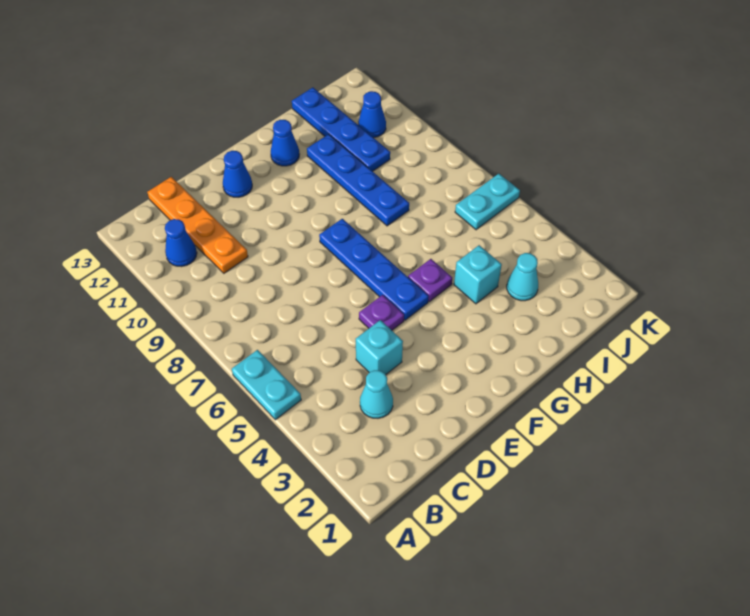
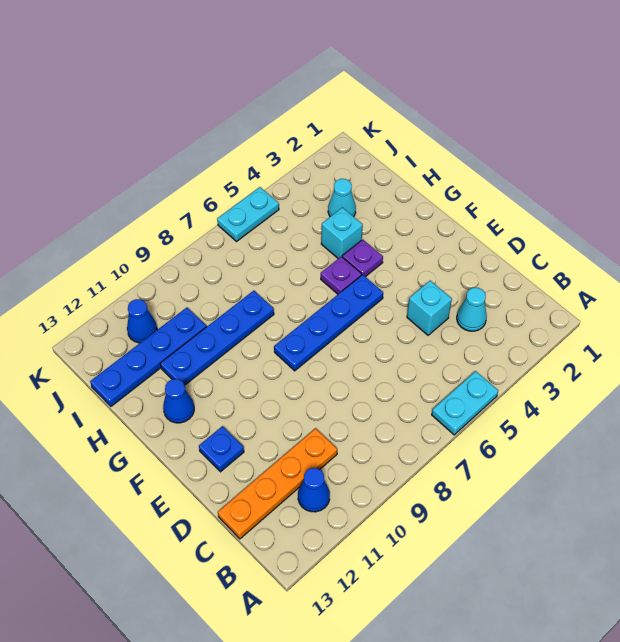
purple 1x1 plate [359,295,404,330] -> purple 1x1 plate moved to [342,240,383,277]
blue 1x1 cone [223,151,252,197] -> blue 1x1 plate [199,426,244,472]
cyan 1x2 plate [455,174,520,230] -> cyan 1x2 plate turned to [217,187,279,241]

